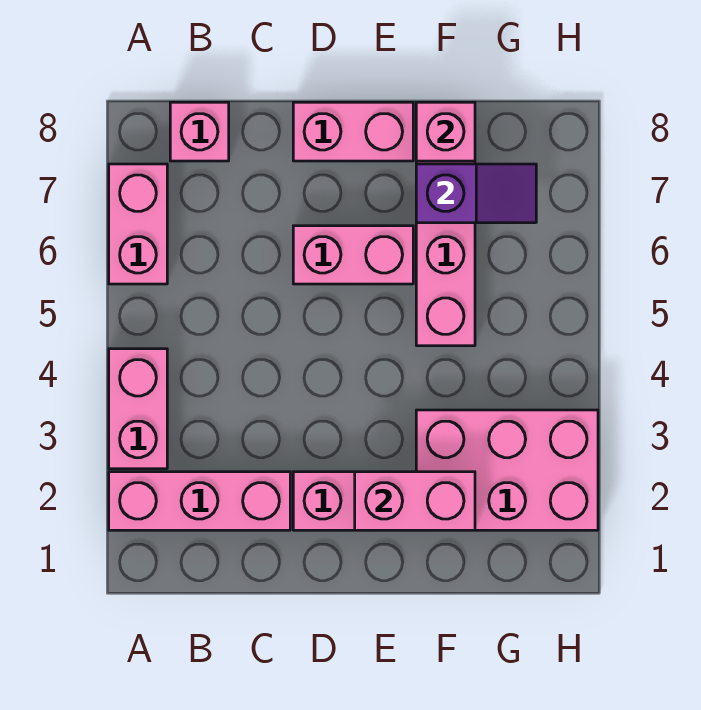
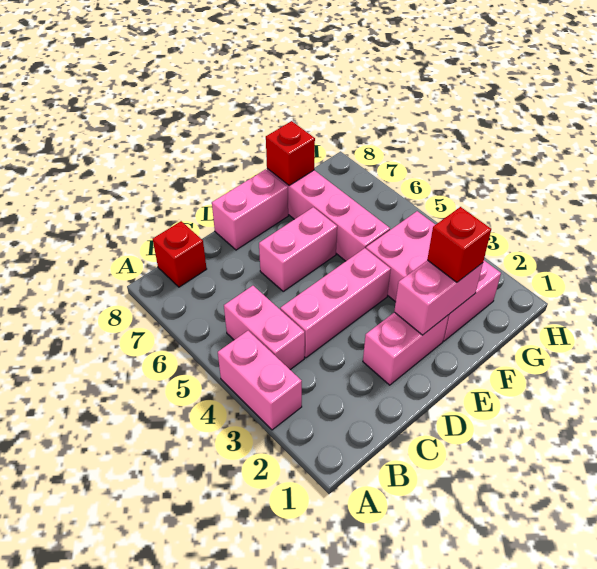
pink 1x3 brick [109,472,290,530] -> pink 1x3 brick moved to [280,248,391,358]
pink 1x2 brick [109,164,167,284] -> pink 1x2 brick moved to [224,286,305,370]
pink 1x1 brick [170,102,229,161] -> red 1x1 brick [153,221,207,287]
pink 2x3 brick [416,410,598,530] -> pink 2x3 brick turned to [366,211,501,341]
none -> red 1x1 brick [427,207,491,282]
purple 1x2 slope [416,164,536,223] -> none
pink 1x1 brick [416,102,475,161] -> red 1x1 brick [266,121,315,186]

